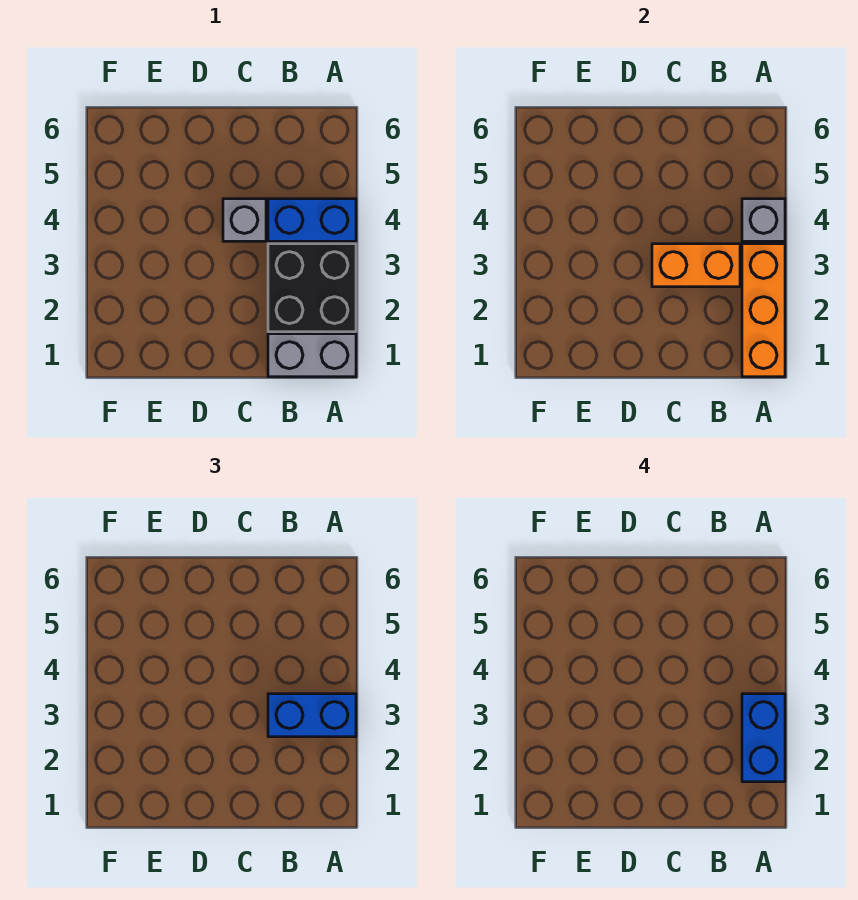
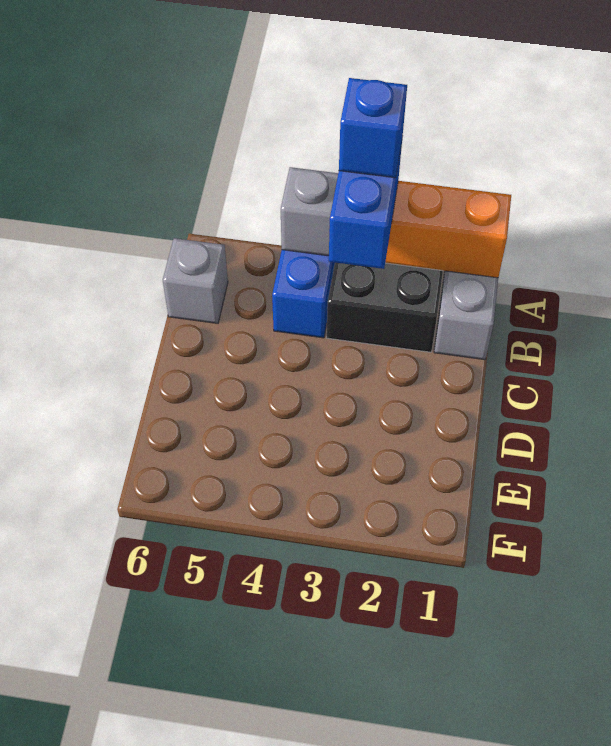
blue 1x2 brick [742,694,785,782] -> blue 1x1 brick [339,78,407,178]
orange 1x2 brick [652,244,740,287] -> none
grey 1x1 brick [223,199,266,241] -> grey 1x1 brick moved to [163,238,228,323]

